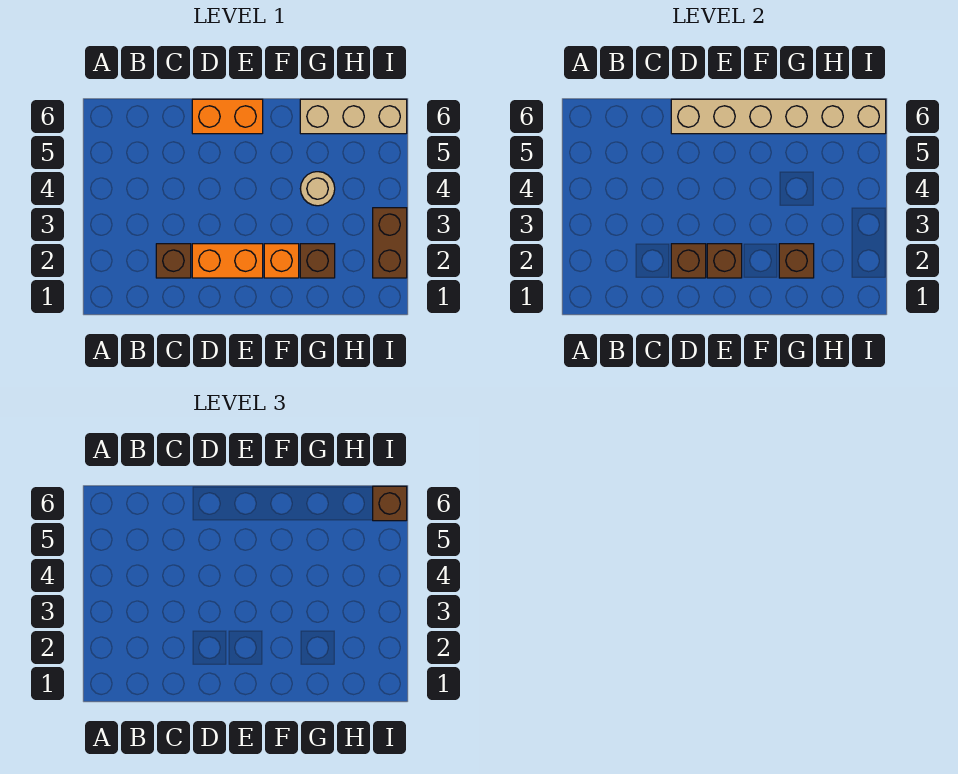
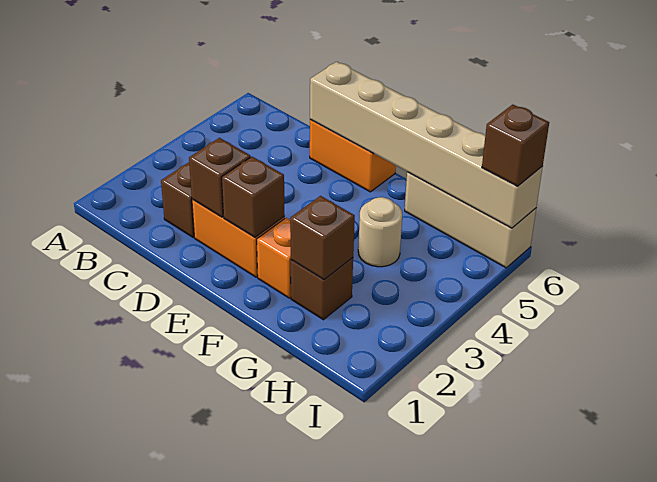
brown 1x2 brick [373,208,407,278] -> none

